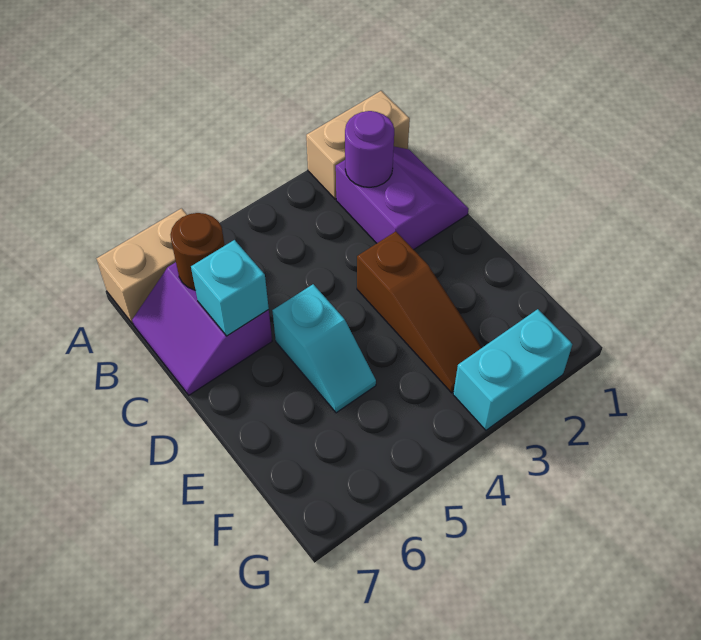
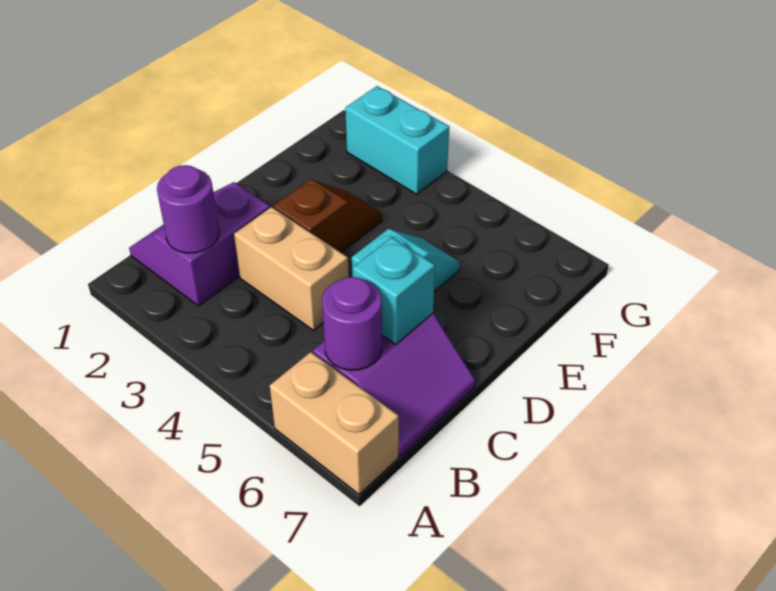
tan 1x2 brick [306,91,410,199] -> tan 1x2 brick moved to [234,207,349,330]
brown 1x1 round brick [170,213,225,290] -> purple 1x1 round brick [322,277,382,370]
brown 1x3 slope [357,232,482,393] -> brown 1x2 slope [274,180,382,252]

